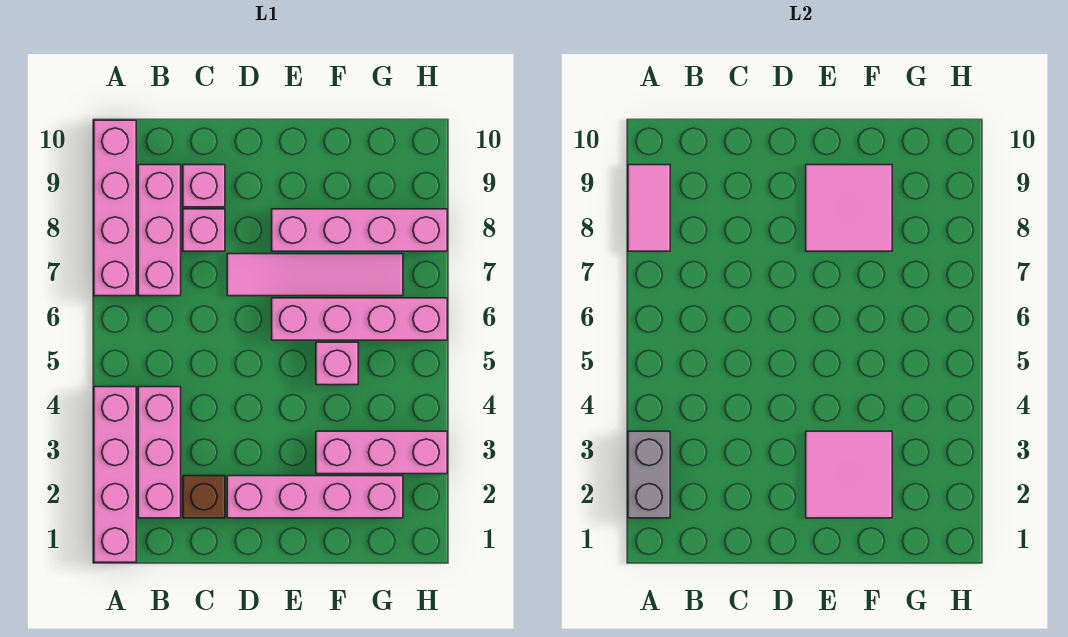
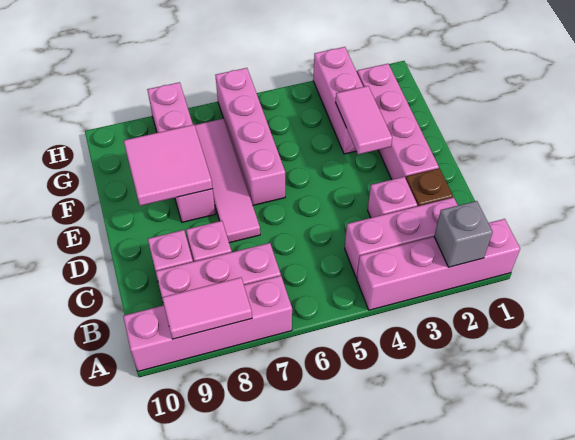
grey 1x2 brick [628,431,670,518] -> grey 1x1 brick [434,201,493,267]
pink 2x2 tile [806,431,892,518] -> pink 1x2 tile [336,86,392,154]
pink 1x1 brick [316,342,358,385] -> pink 1x1 brick moved to [368,177,417,218]

